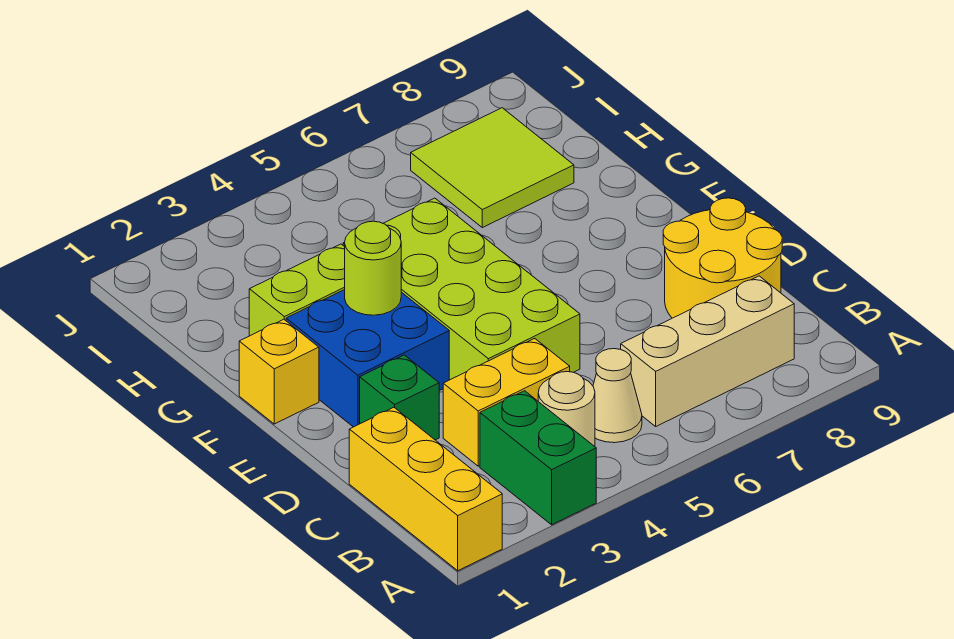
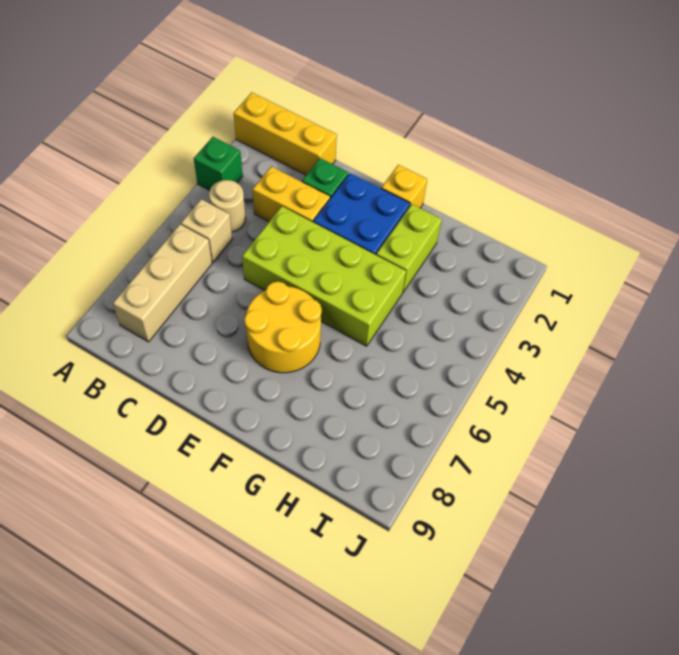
green 1x2 brick [480,391,596,525] -> green 1x1 brick [194,137,243,191]
tan 1x1 cone [593,349,642,443] -> tan 1x1 brick [181,199,232,262]
yellow 1x2 brick [443,339,570,466] -> yellow 1x2 brick turned to [252,166,330,222]
yellow 2x2 round brick [663,198,782,318] -> yellow 2x2 round brick moved to [244,282,322,373]
lime 1x1 round brick [345,221,401,315] -> none
lime 2x2 tile [411,108,574,228] -> none

